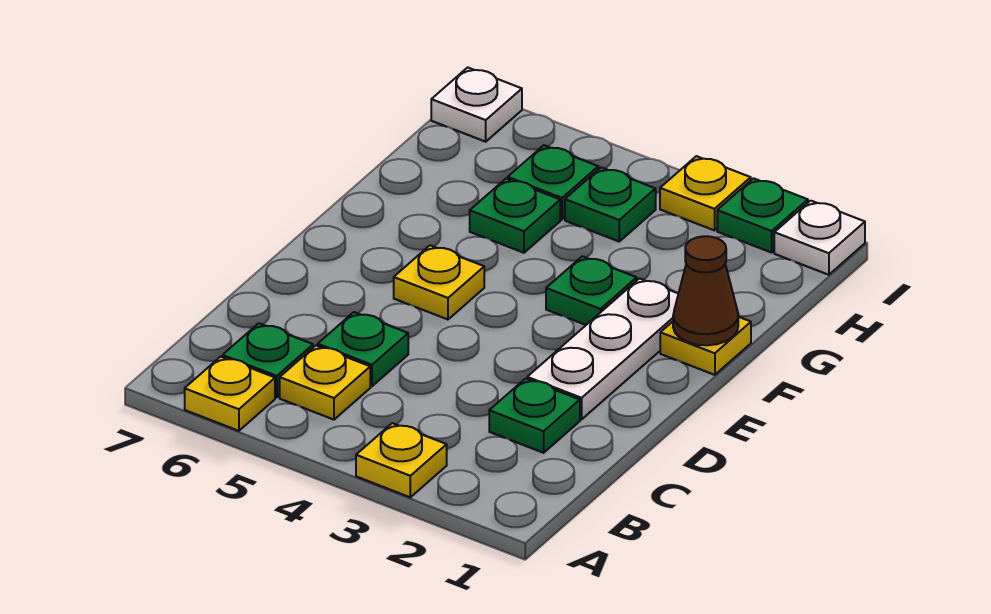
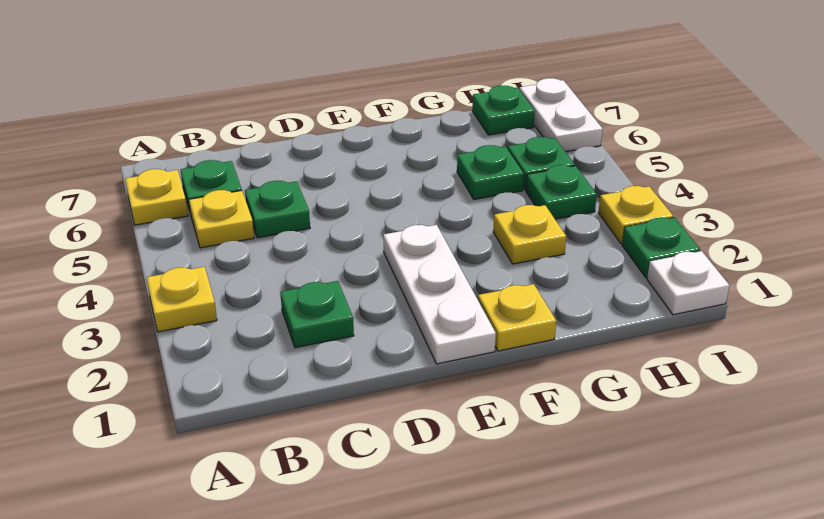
white 1x3 plate [527,279,678,419] -> white 1x3 plate turned to [383,225,496,364]
yellow 1x1 plate [394,245,484,319] -> yellow 1x1 plate moved to [493,205,566,264]
brown 1x1 cone [673,236,738,345] -> none
green 1x1 plate [546,256,637,325] -> green 1x1 plate moved to [472,86,535,135]
white 1x1 plate [431,67,522,142] -> white 1x2 plate [520,78,603,152]

